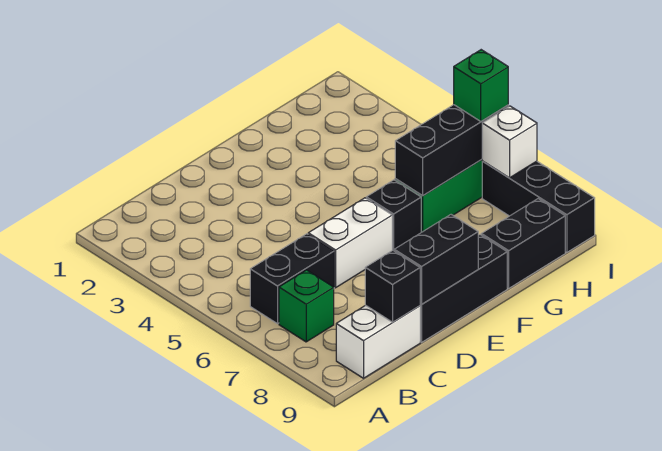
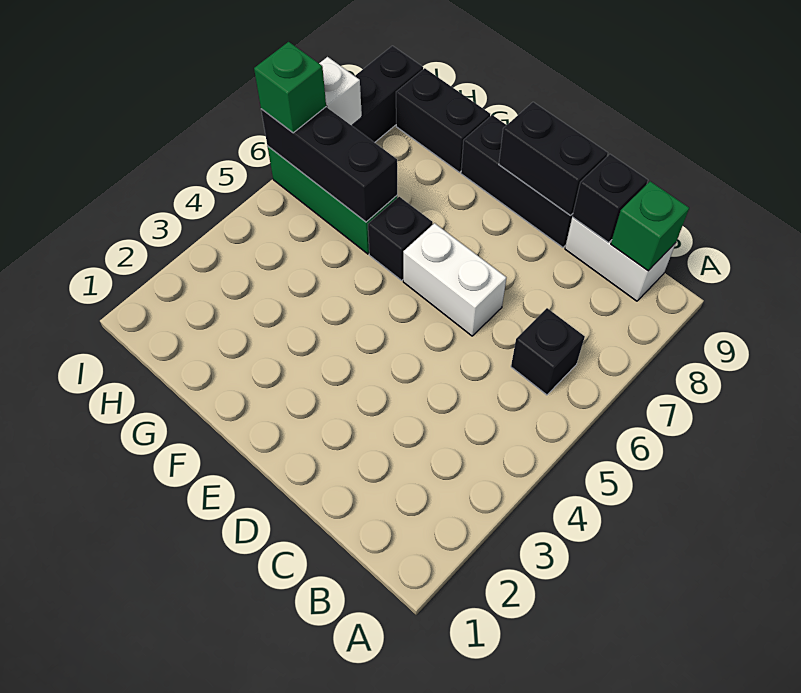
black 1x2 brick [250,234,334,324] -> black 1x1 brick [511,308,585,395]
green 1x1 brick [279,270,334,342] -> green 1x1 brick moved to [611,181,689,271]

